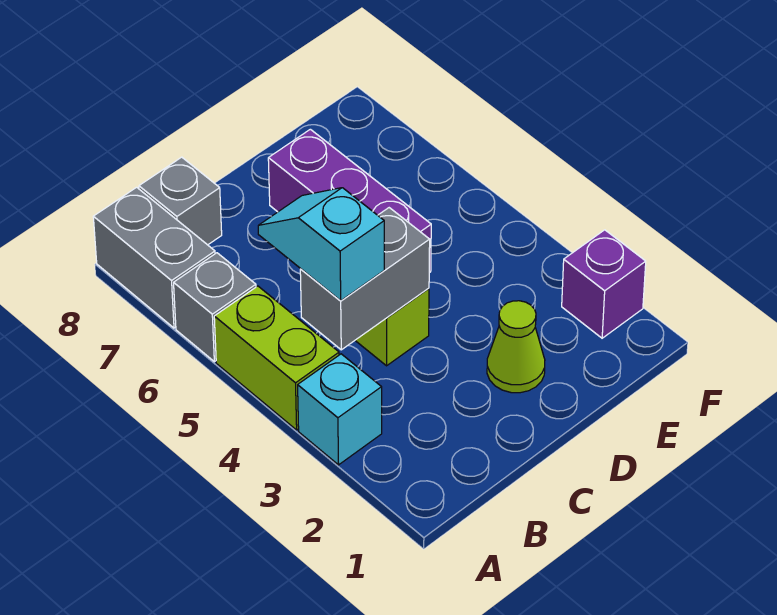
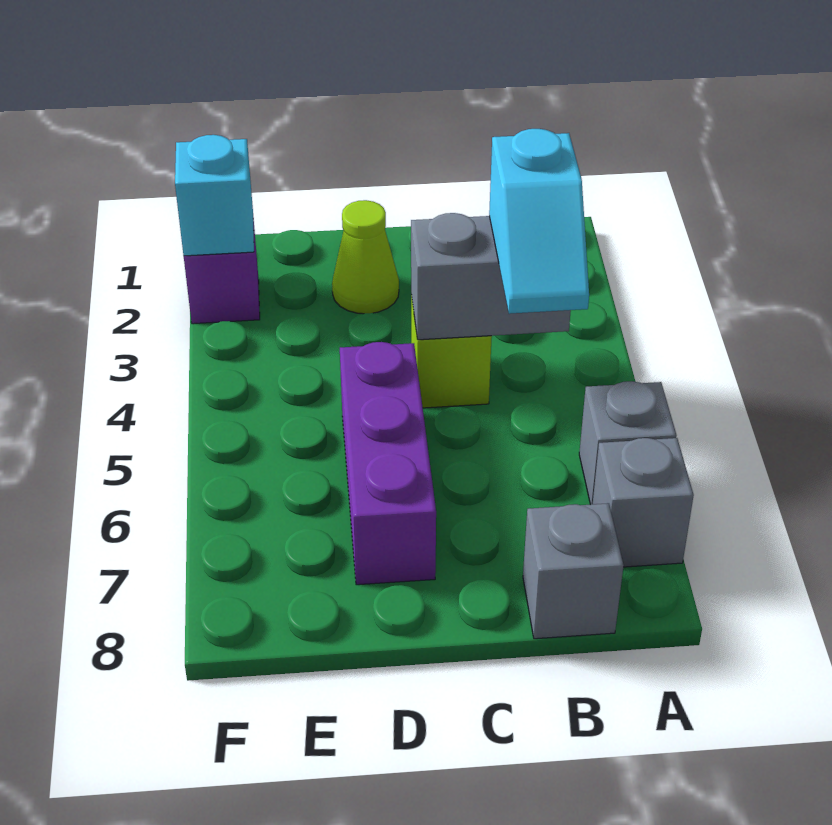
cyan 1x1 brick [298,354,382,465] -> cyan 1x1 brick moved to [175,135,254,256]
lime 1x2 brick [214,286,339,430] -> none
grey 1x2 brick [93,187,215,328] -> grey 1x1 brick [593,438,694,567]

